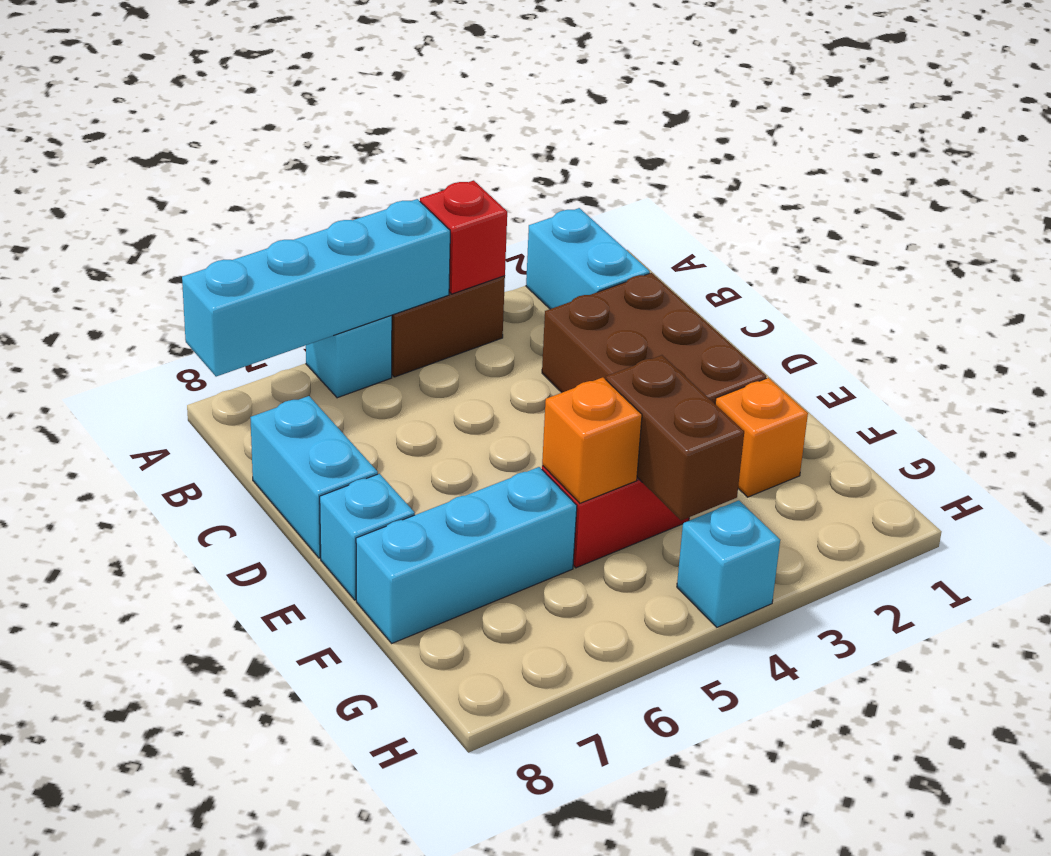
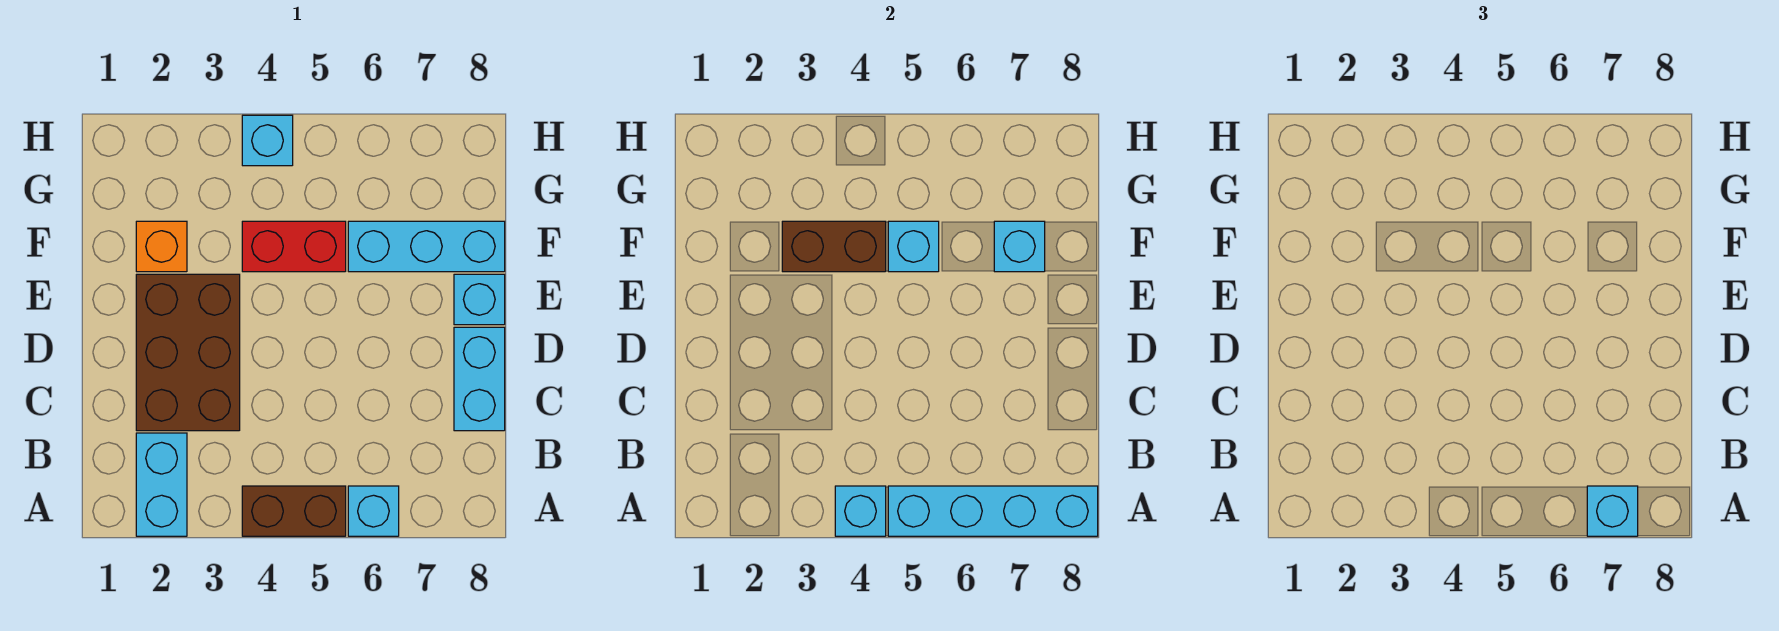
red 1x1 brick [420,180,507,294] -> cyan 1x1 brick [835,486,886,536]
none -> cyan 1x1 brick [1587,486,1638,536]
brown 1x2 brick [606,355,744,520] -> brown 1x2 brick turned to [782,221,886,272]
orange 1x1 brick [542,377,642,503] -> cyan 1x1 brick [888,221,939,272]
none -> cyan 1x1 brick [994,221,1045,272]

